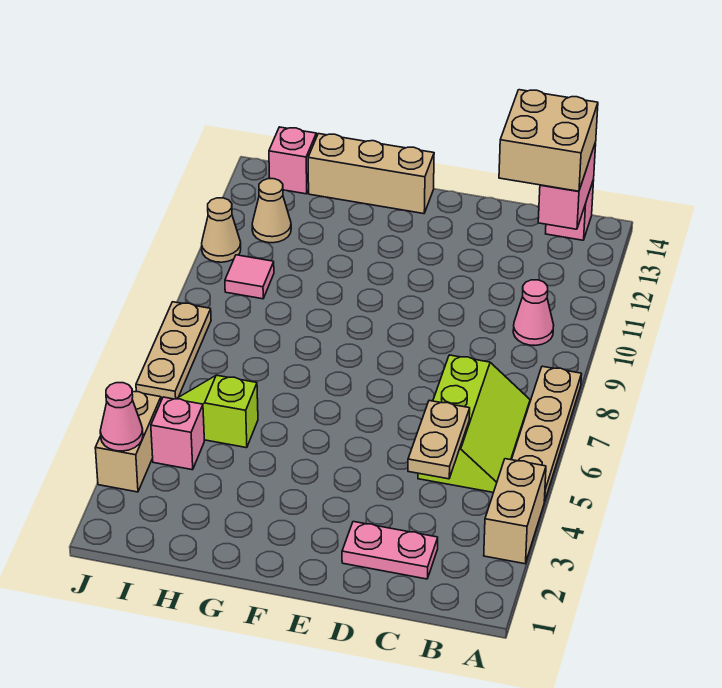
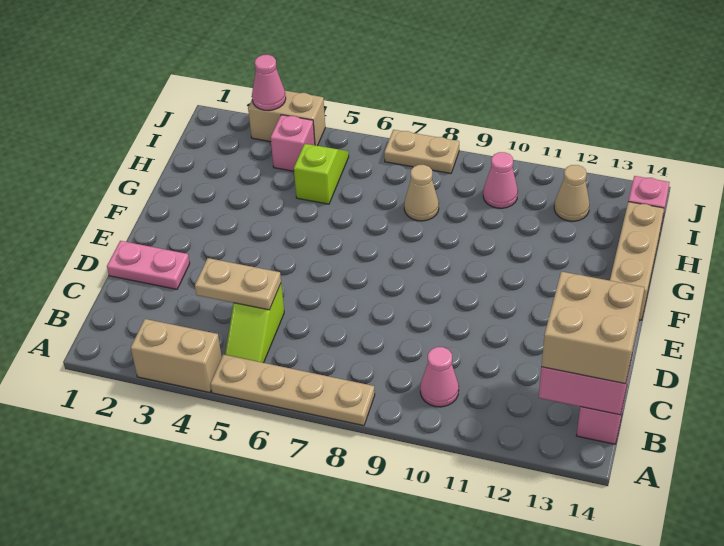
lime 2x3 slope [418,355,530,492] -> lime 1x2 slope [225,284,284,363]
pink 1x2 plate [342,522,438,579] -> pink 1x2 plate turned to [107,241,190,289]
pink 1x1 tile [225,255,274,299] -> pink 1x1 cone [483,152,518,208]
tan 1x3 plate [136,302,211,400] -> tan 1x2 plate [384,130,459,174]
tan 1x1 cone [202,198,241,262] -> tan 1x1 cone moved to [404,165,439,221]

